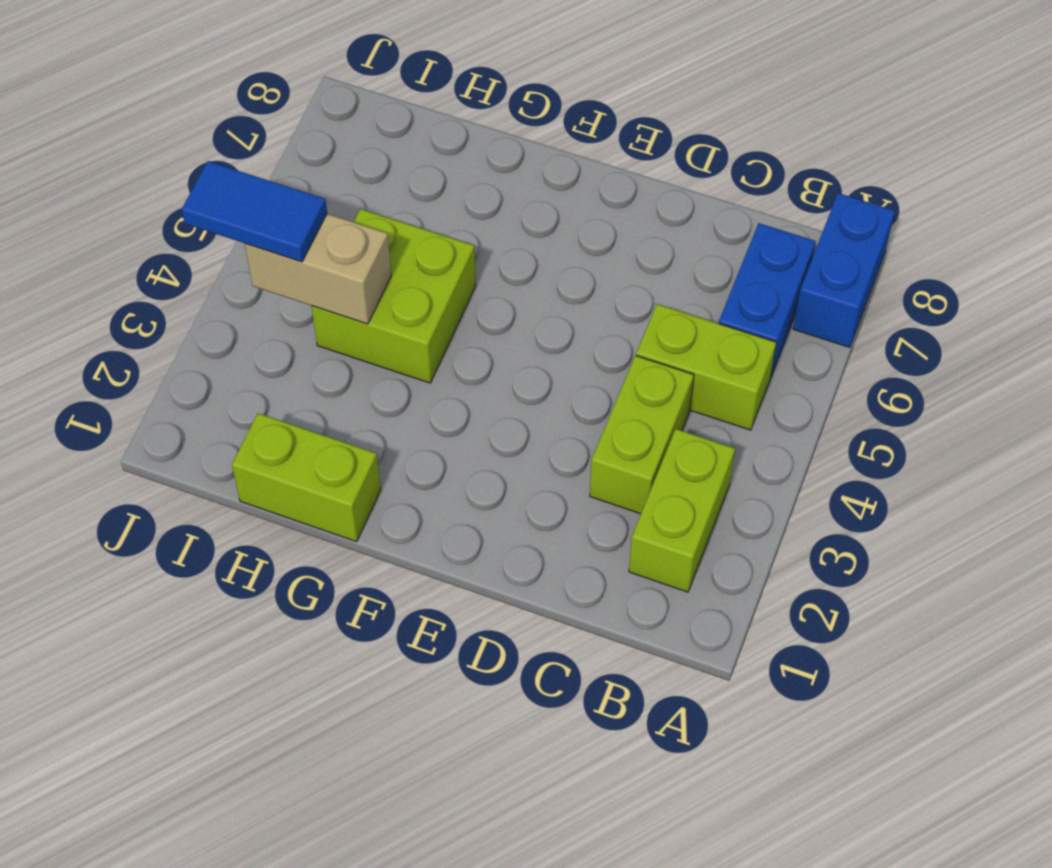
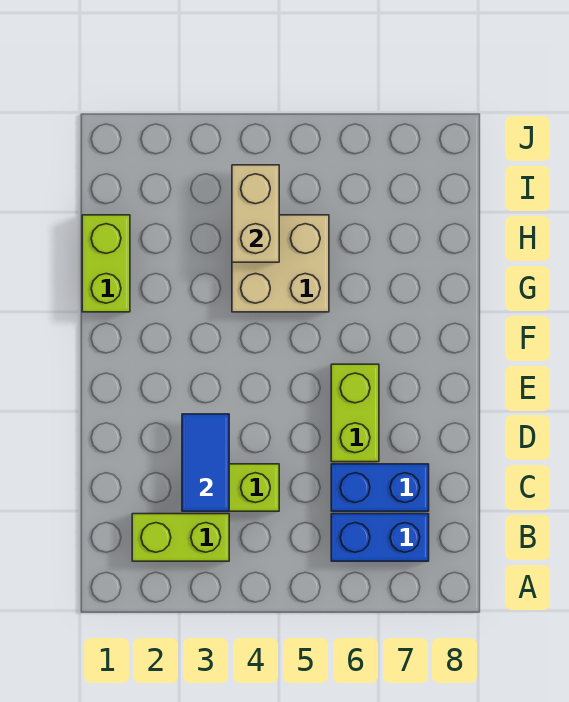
blue 1x2 brick [793,193,895,347] -> blue 1x2 brick moved to [331,464,429,511]
lime 1x2 brick [636,304,776,430] -> lime 1x2 brick moved to [331,364,379,462]
lime 2x2 brick [312,209,476,383] -> tan 2x2 brick [232,215,329,312]
blue 1x2 tile [182,161,327,262] -> blue 1x2 tile moved to [182,414,229,511]

